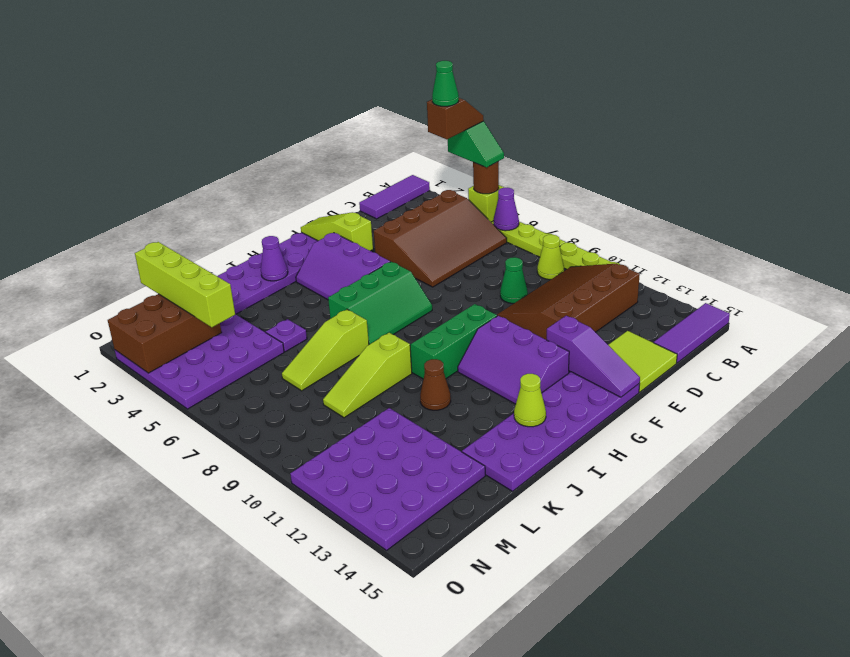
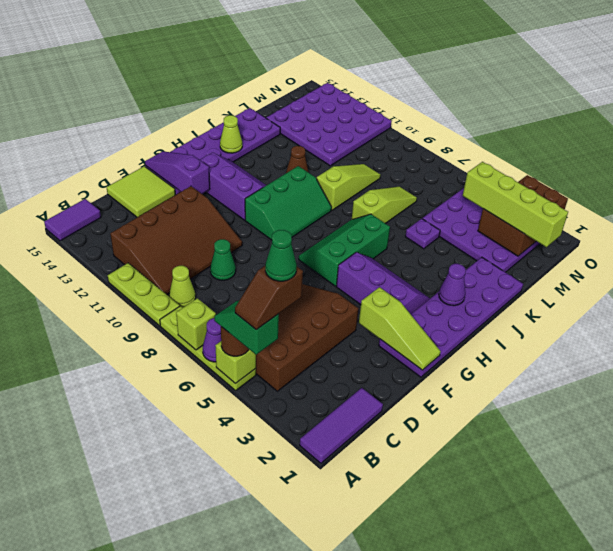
none -> lime 1x1 brick [176,298,216,350]
purple 1x3 tile [654,303,730,363] -> purple 1x2 tile [44,199,101,241]

